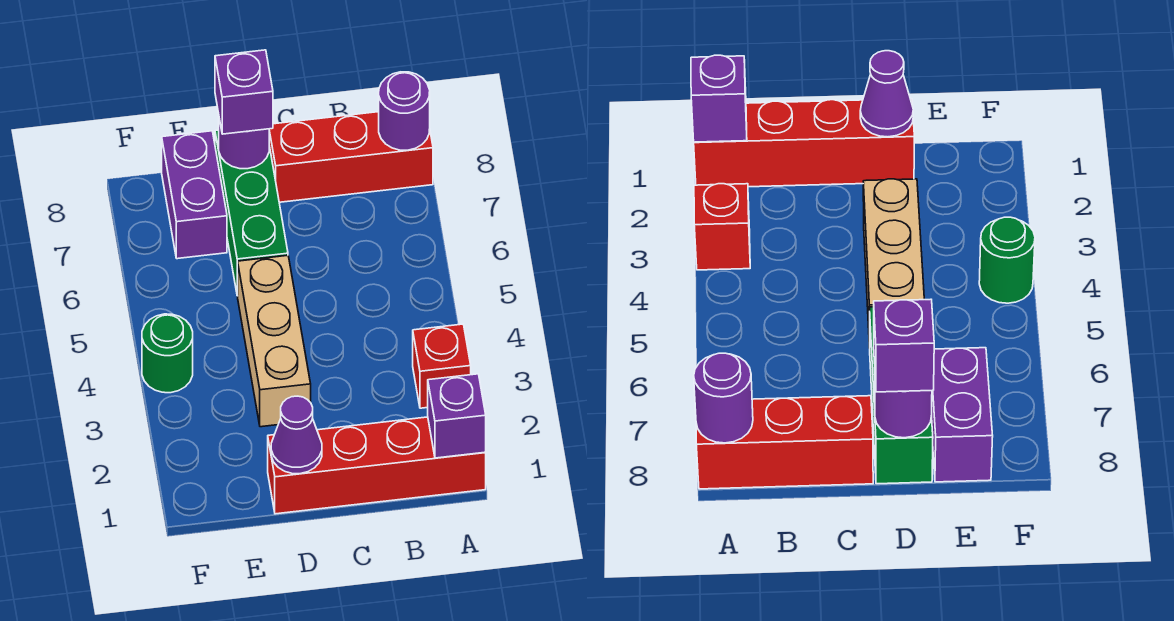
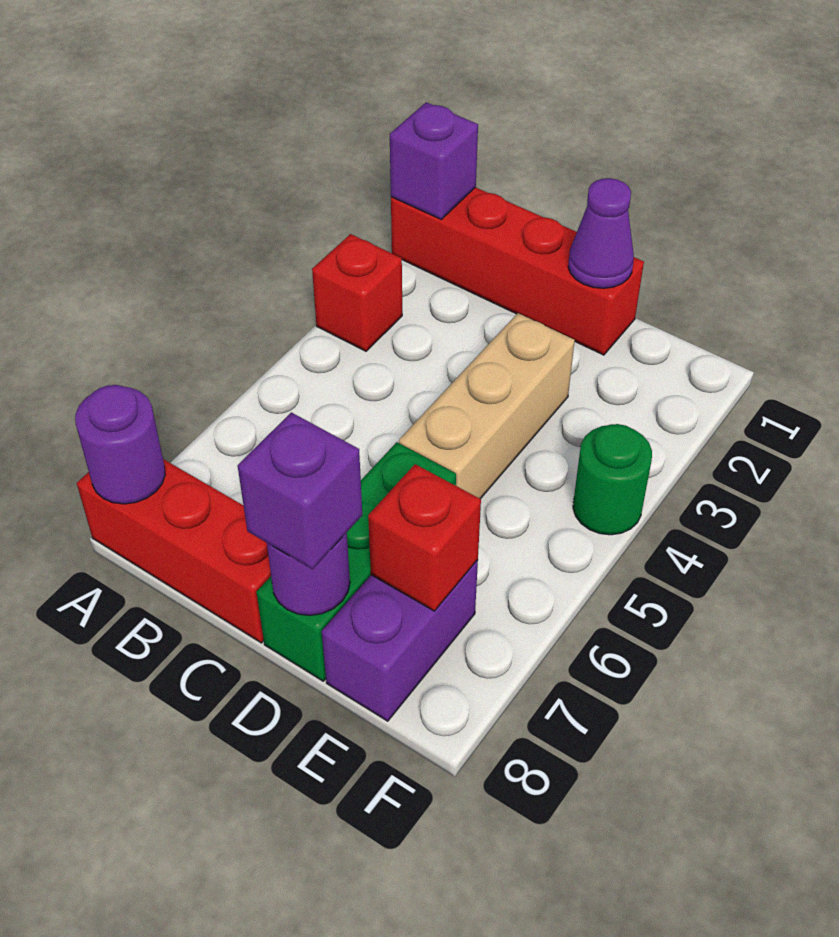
none -> red 1x1 brick [368,464,481,611]

